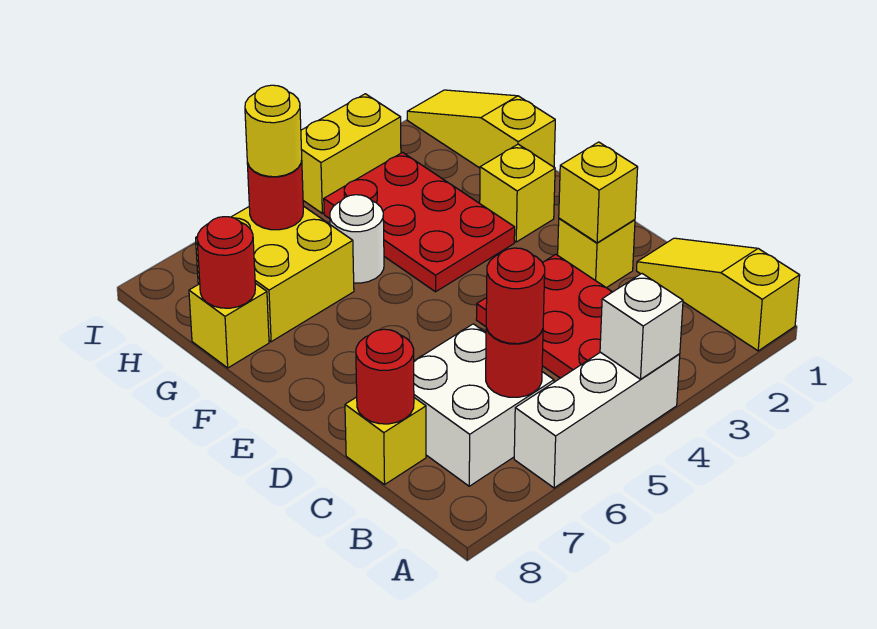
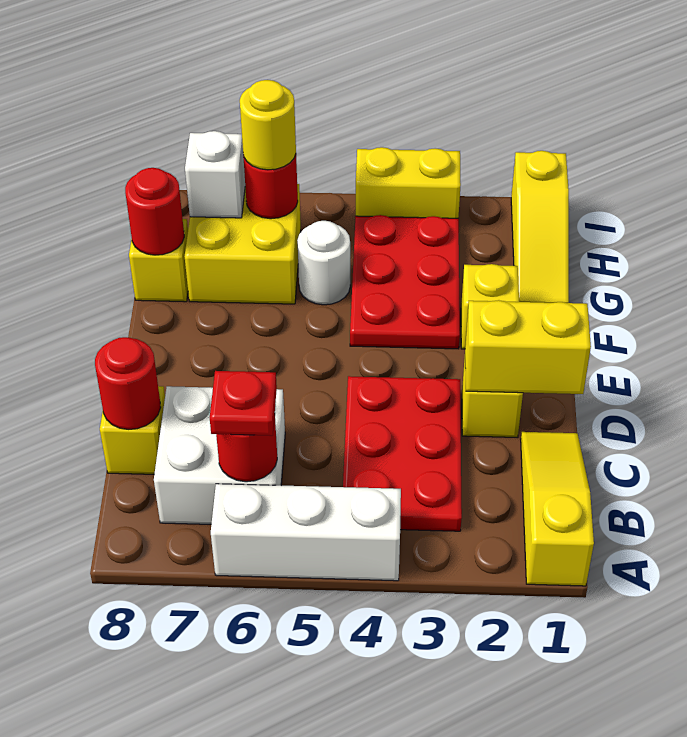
white 1x1 brick [600,274,683,379] -> white 1x1 brick moved to [185,131,245,218]
red 1x1 round brick [486,248,545,344] -> red 1x1 plate [210,371,277,436]
yellow 1x1 brick [559,142,638,243] -> yellow 1x2 brick [465,300,591,394]
yellow 1x3 slope [407,90,555,168] -> yellow 1x3 slope turned to [511,151,569,303]

